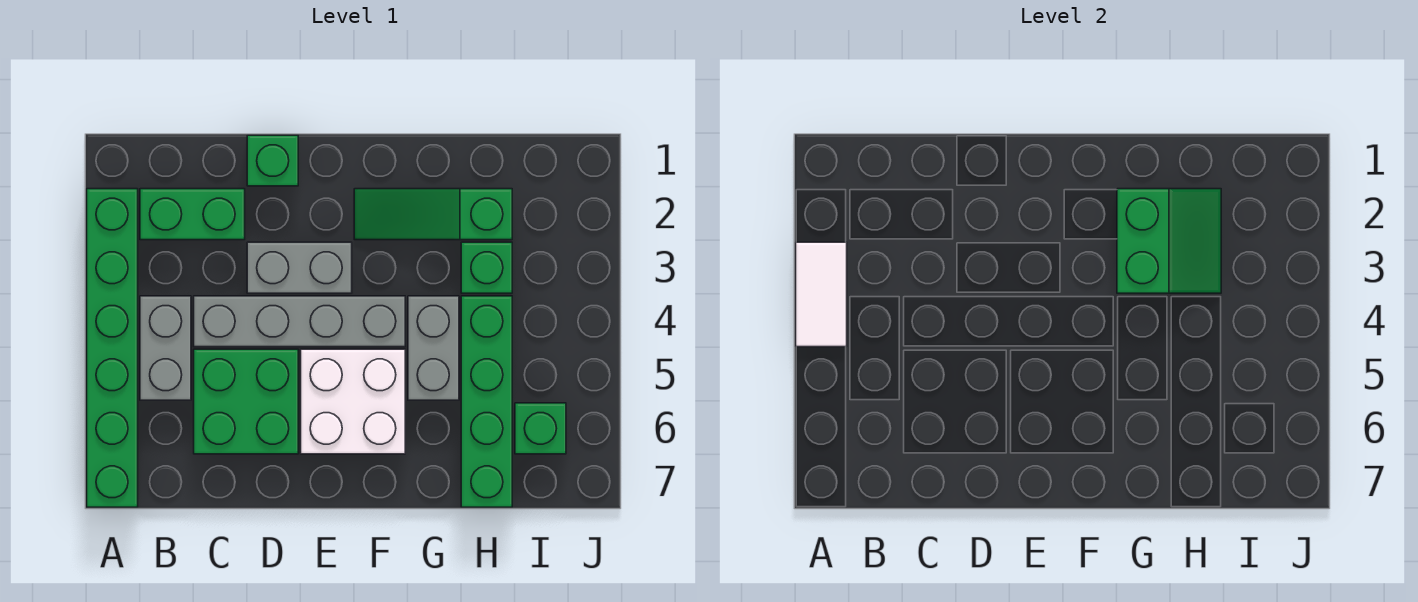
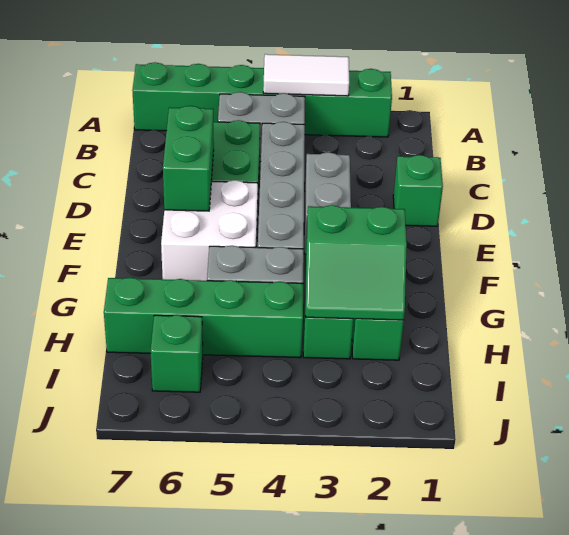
green 1x2 brick [140,189,245,240] -> green 1x2 brick moved to [163,106,214,211]

